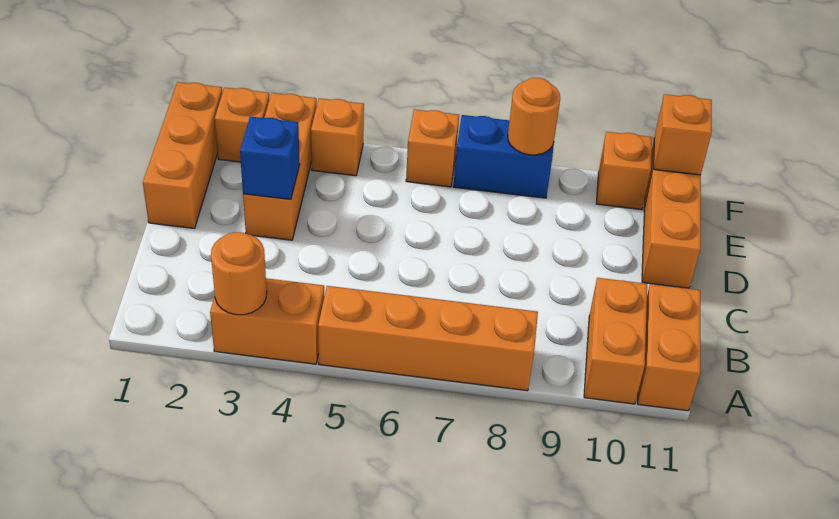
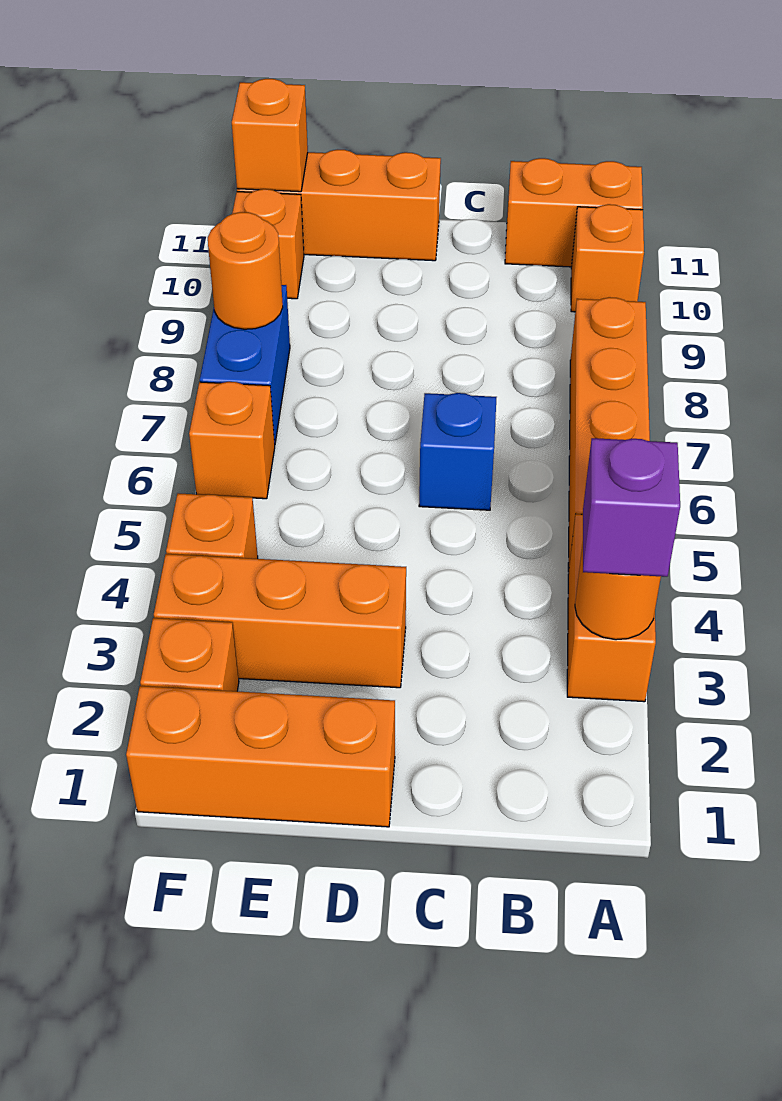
none -> purple 1x1 brick [583,438,680,577]
orange 1x2 brick [584,278,647,404] -> orange 1x1 brick [571,204,644,312]
blue 1x1 brick [240,117,300,199] -> blue 1x1 brick moved to [419,393,497,510]

